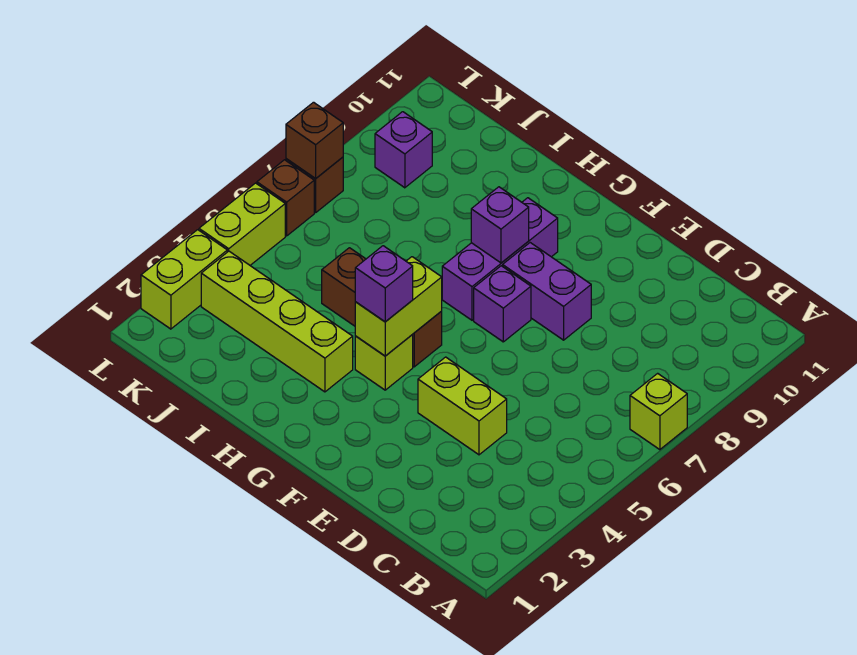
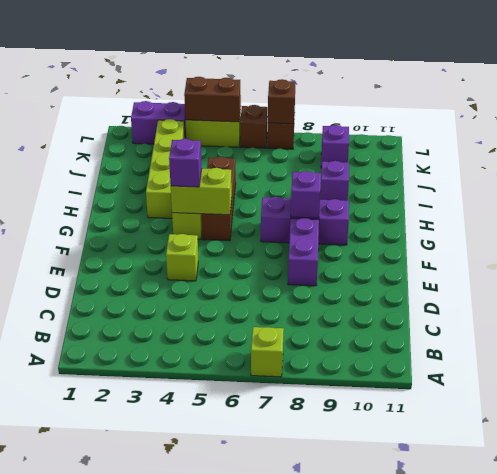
lime 1x2 brick [418,357,507,455] -> lime 1x1 brick [166,234,198,281]
purple 1x1 brick [474,266,531,342] -> purple 1x1 brick moved to [320,161,349,201]
lime 1x2 brick [141,230,227,329] -> purple 1x2 brick [131,101,186,144]
none -> brown 1x2 brick [184,77,241,122]

